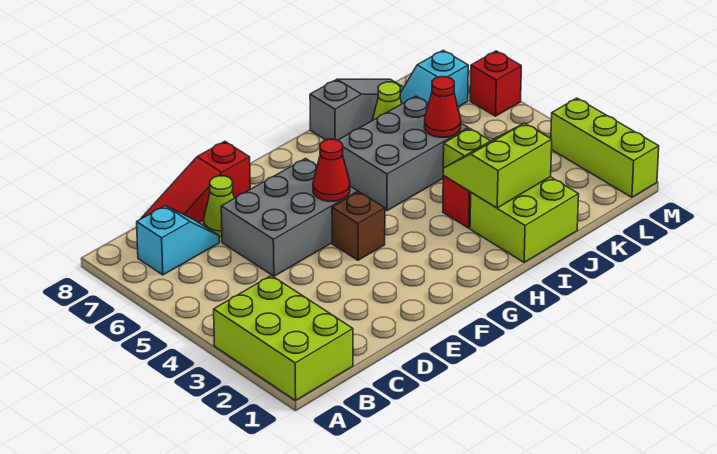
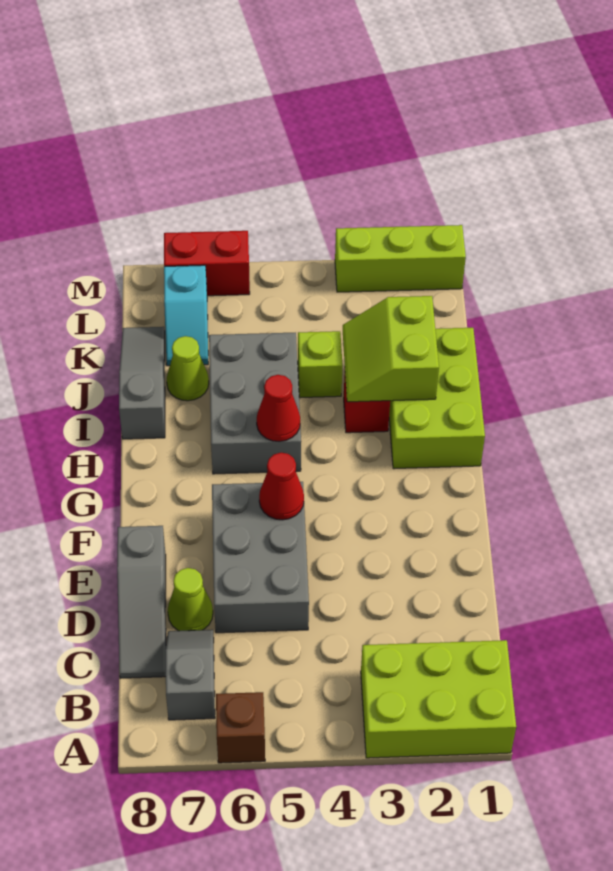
cyan 1x2 slope [137,206,220,275] -> grey 1x2 slope [166,630,215,720]
red 1x3 slope [141,141,250,222] -> grey 1x3 slope [117,526,166,678]
brown 1x1 brick [332,192,385,260] -> brown 1x1 brick moved to [216,692,265,763]
lime 2x2 brick [470,177,579,262] -> lime 2x3 brick [389,328,485,469]
red 1x1 cone [424,77,461,137] -> red 1x1 cone moved to [257,375,300,441]
red 1x1 brick [470,51,521,116] -> red 1x2 brick [164,231,250,296]

